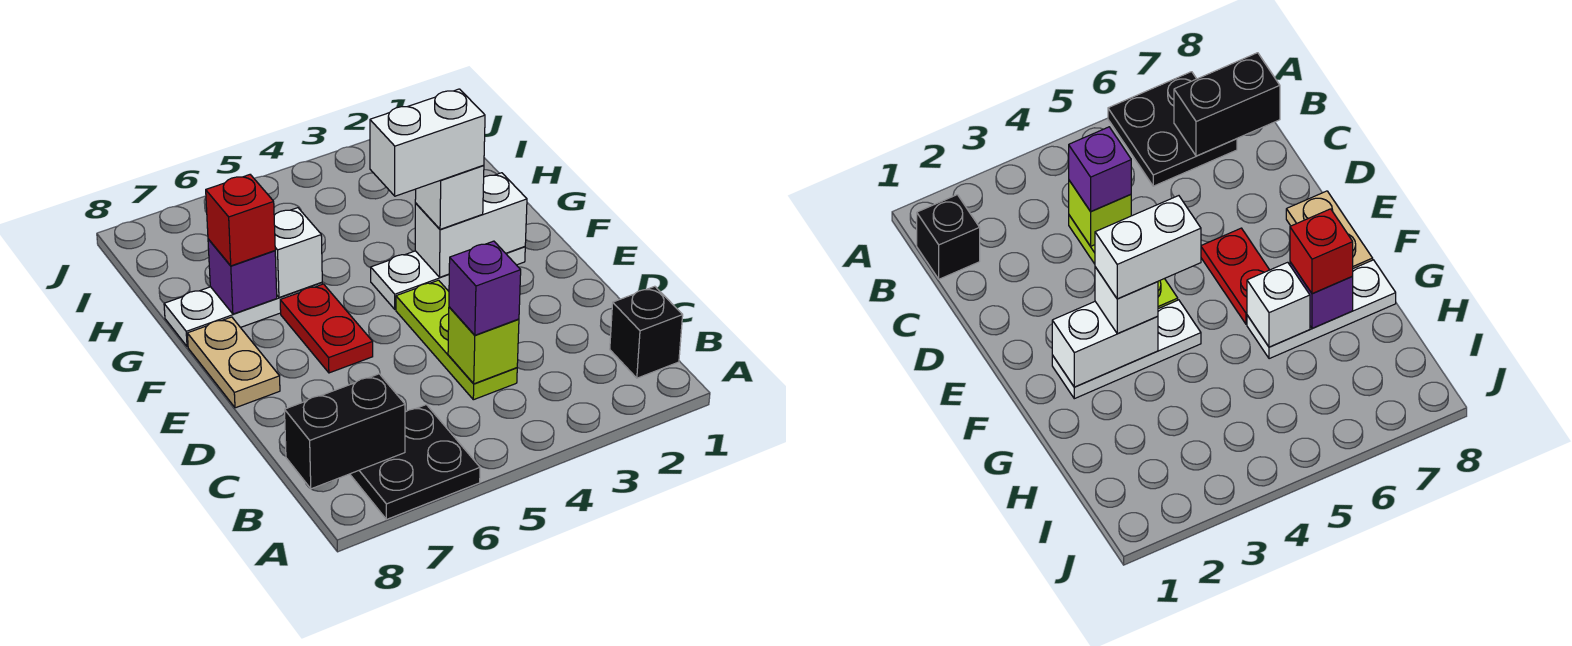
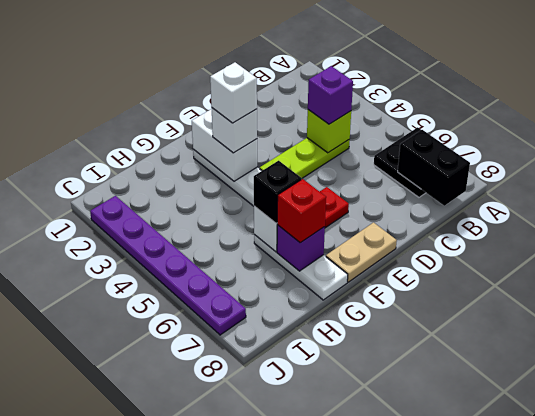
black 1x1 brick [610,286,683,378] -> black 1x1 brick moved to [254,161,302,223]
white 1x2 brick [370,89,485,196] -> white 1x1 brick [210,62,257,123]
none -> purple 1x6 plate [90,196,246,335]

